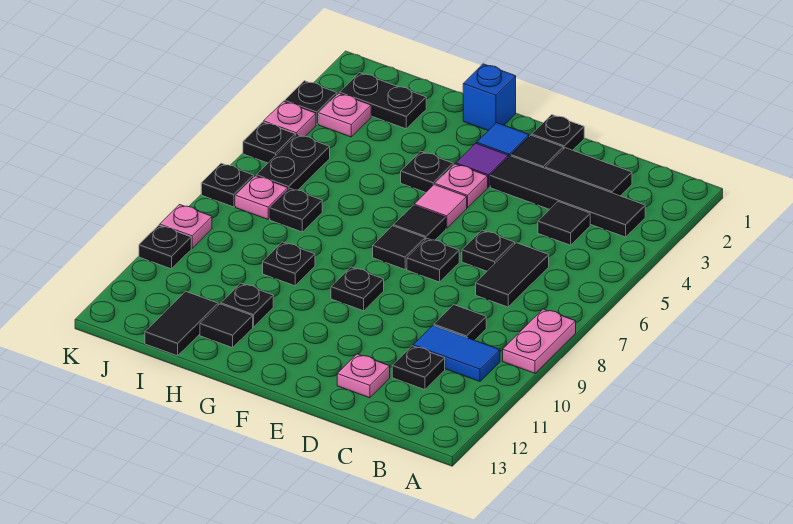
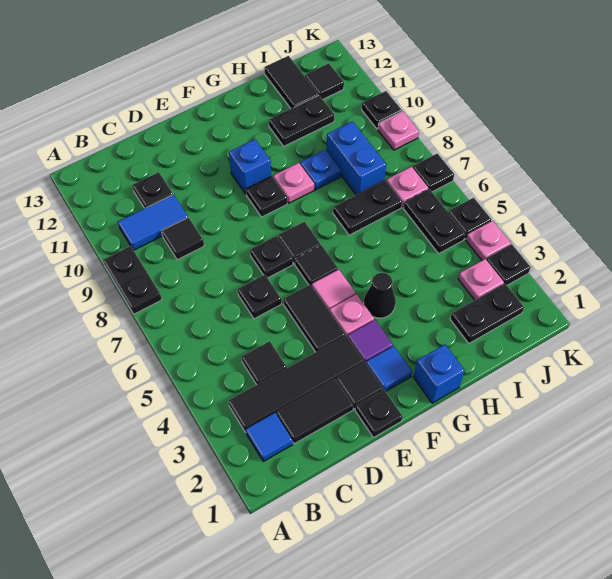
pink 1x2 plate [503,309,576,373] -> black 1x2 plate [103,246,162,314]
none -> blue 1x1 tile [246,413,293,461]
black 1x2 tile [476,243,549,307] -> black 1x2 tile moved to [283,284,345,352]
pink 1x1 plate [337,354,390,398] -> pink 1x1 plate moved to [273,163,314,203]
none -> blue 1x1 brick [229,139,271,194]
black 1x1 plate [401,151,453,192] -> black 1x1 cone [364,273,396,318]
black 1x1 plate [263,242,315,286] -> blue 1x1 plate [300,150,341,190]
black 1x1 plate [221,283,273,327] -> black 1x2 plate [269,95,334,146]
black 1x1 tile [200,304,253,348] -> black 1x1 tile moved to [305,63,344,99]
black 1x1 plate [270,188,322,232] -> black 1x2 plate [333,180,402,235]
none -> blue 1x2 brick [327,121,386,195]

